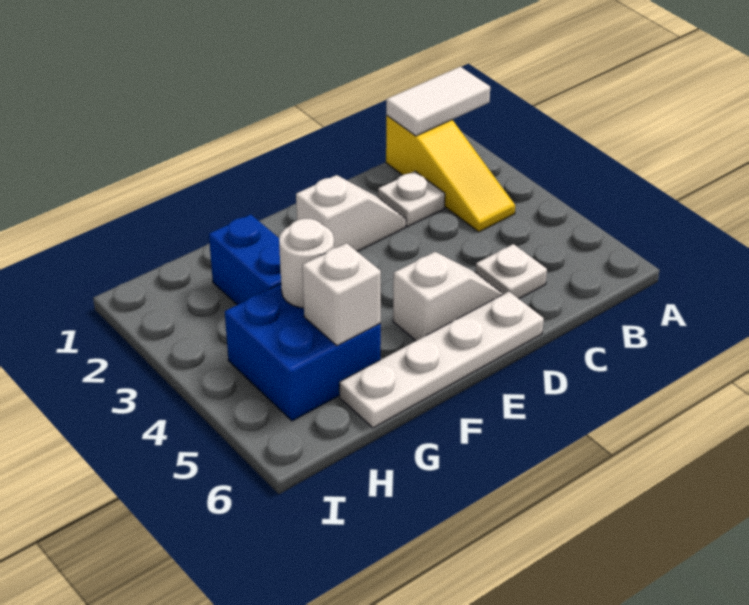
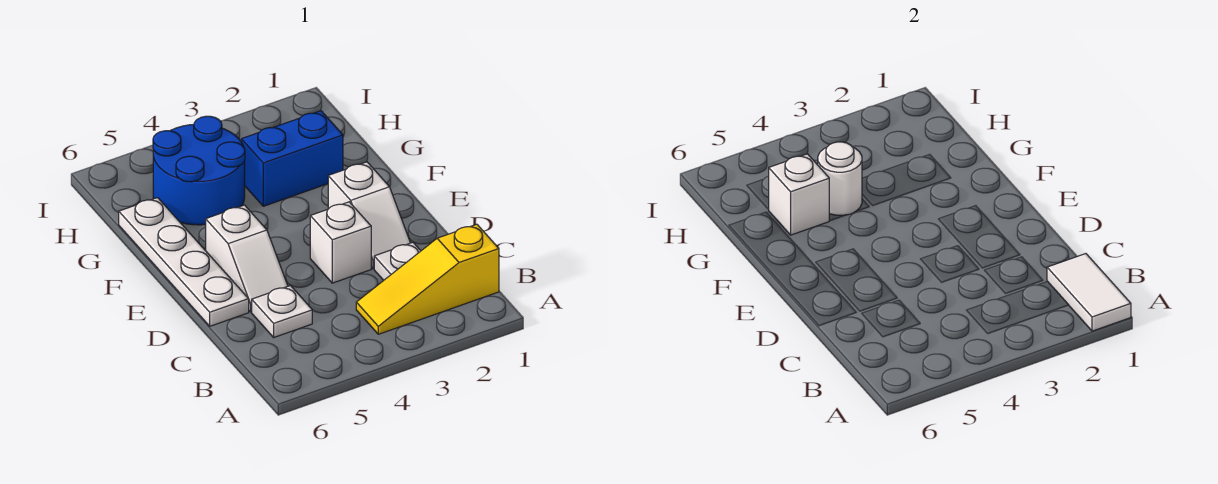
none -> white 1x1 brick [310,202,371,283]
blue 2x2 brick [225,284,381,421] -> blue 2x2 round brick [153,116,245,225]

